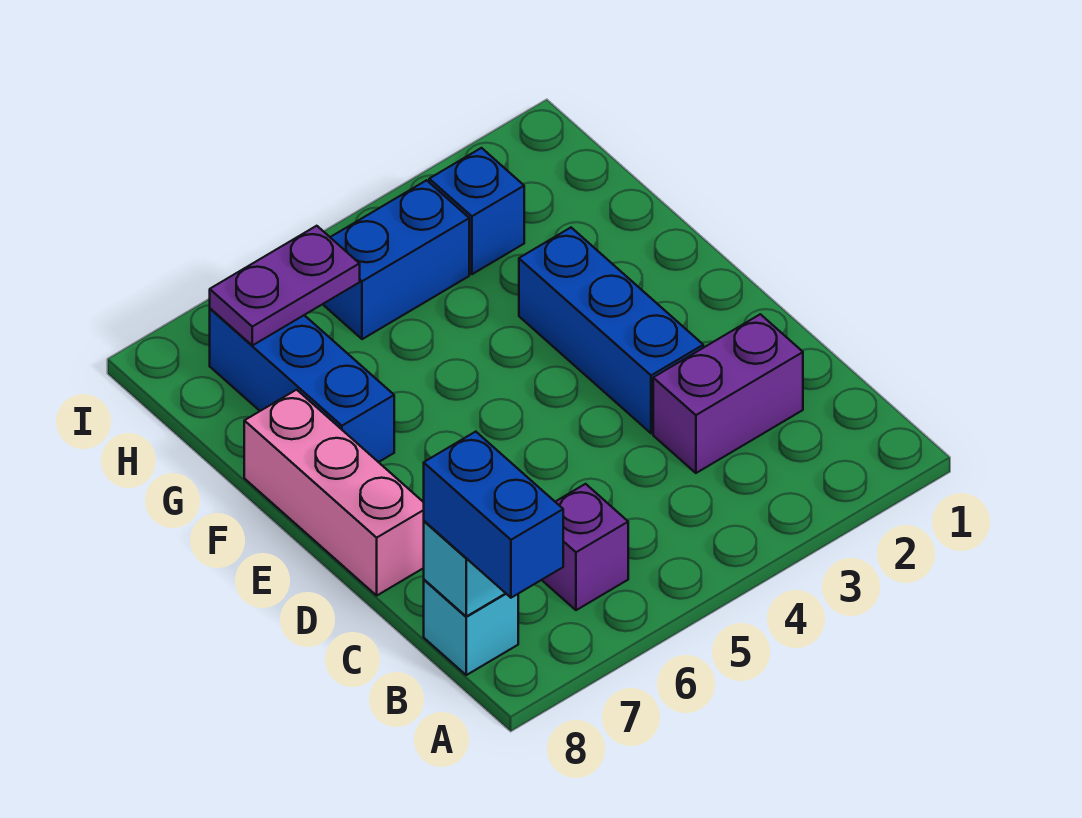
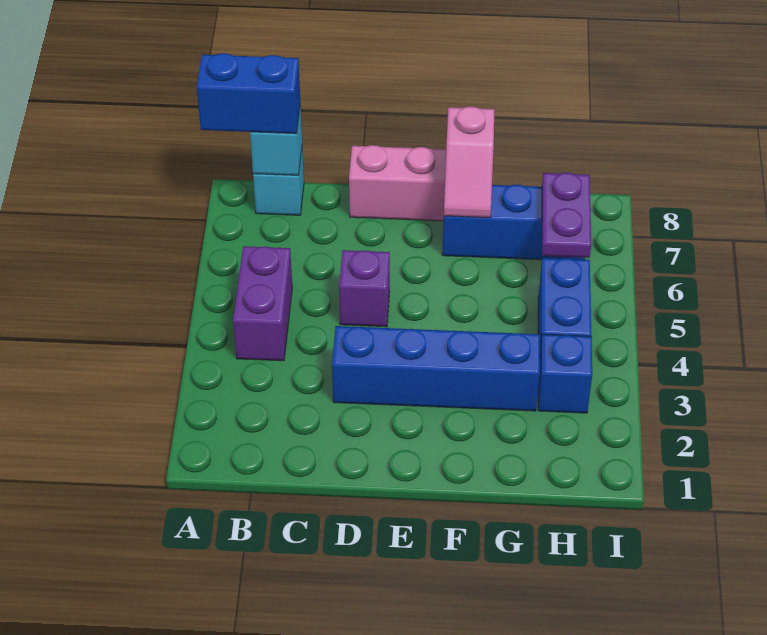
purple 1x1 brick [542,484,628,610] -> purple 1x1 brick moved to [339,250,390,327]
purple 1x2 brick [653,314,803,473] -> purple 1x2 brick moved to [233,246,292,361]
blue 1x3 brick [519,228,703,433] -> blue 1x4 brick [332,326,540,411]
none -> pink 1x2 slope [444,106,495,218]

